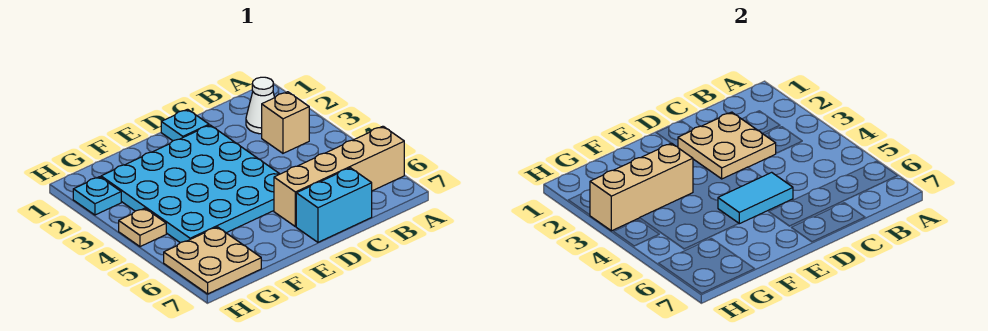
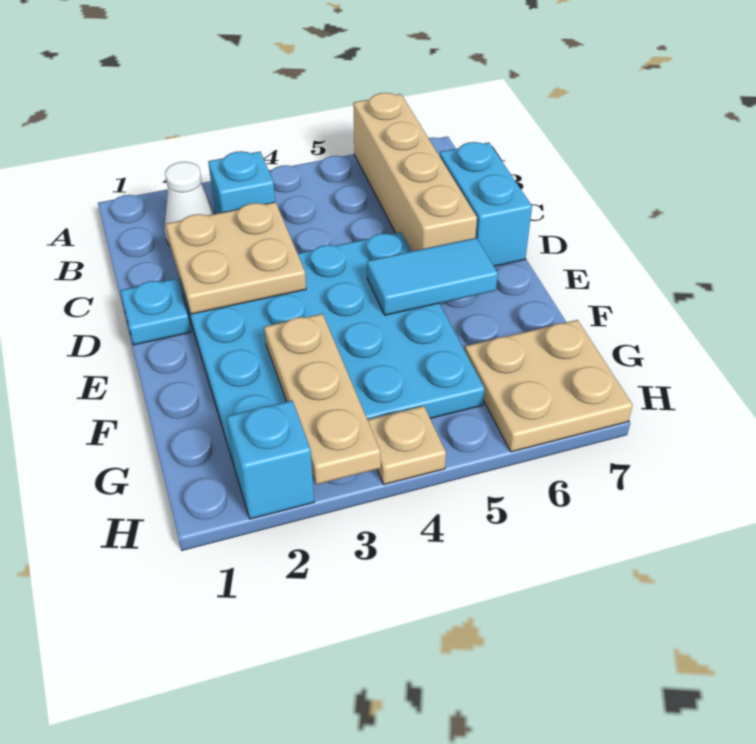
tan 1x1 brick [262,92,309,153] -> cyan 1x1 brick [208,151,275,214]
cyan 1x2 tile [718,172,793,224] -> cyan 1x2 tile turned to [367,238,498,315]
tan 1x3 brick [590,143,693,231] -> tan 1x3 plate [264,314,381,484]
cyan 1x1 plate [73,177,121,215] -> cyan 1x1 brick [227,401,314,519]

